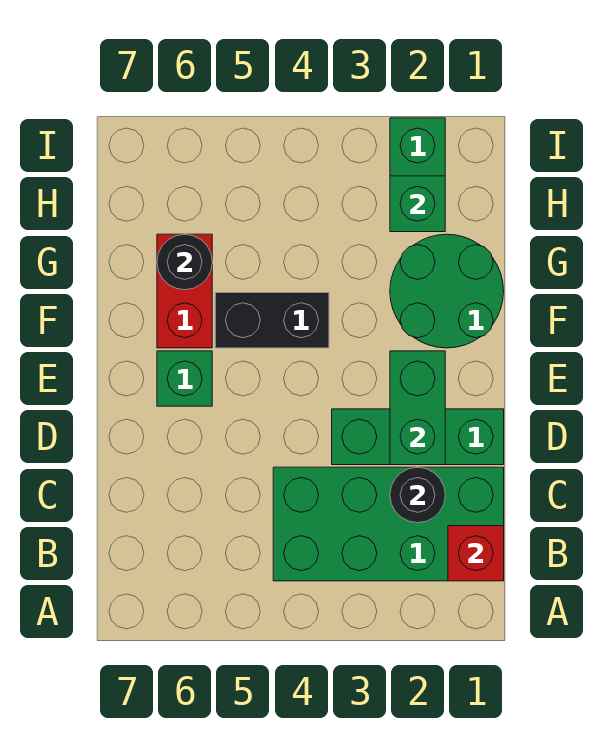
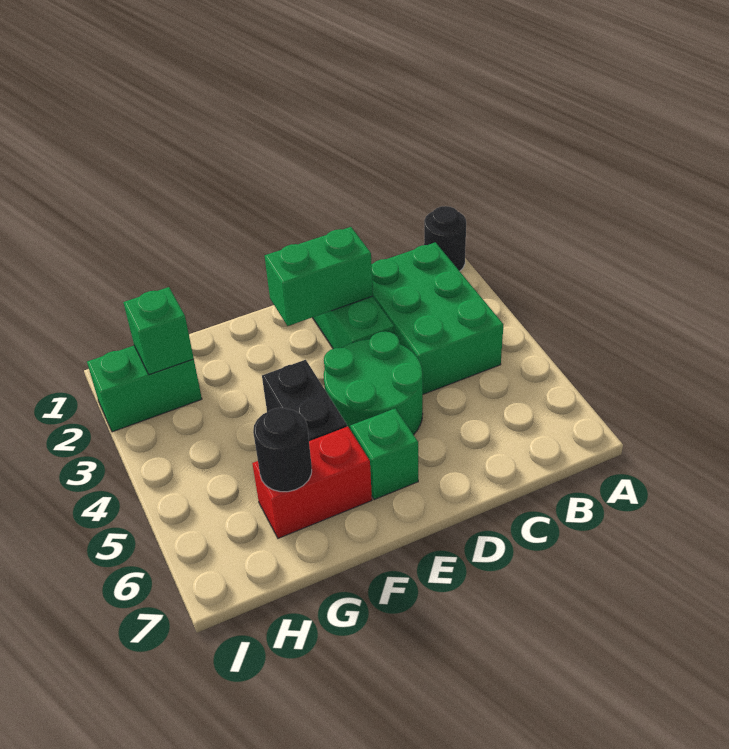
green 2x4 brick [273,467,504,581] -> green 2x3 brick [371,242,503,394]
red 1x1 brick [448,526,504,581] -> none
black 1x1 round brick [390,467,445,523] -> black 1x1 round brick moved to [424,206,466,271]
green 2x2 round brick [390,234,504,348] -> green 2x2 round brick moved to [324,331,423,435]

